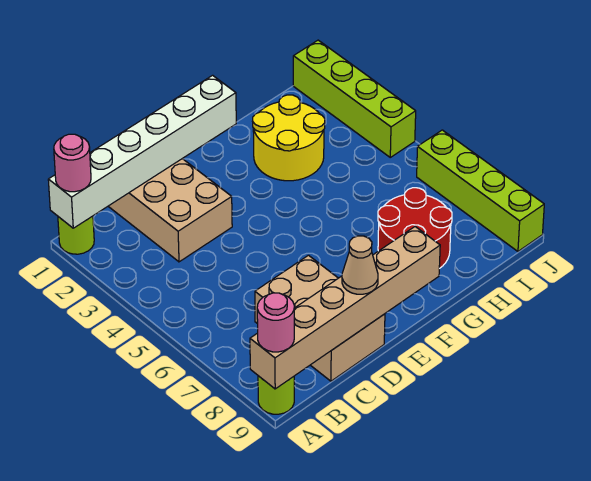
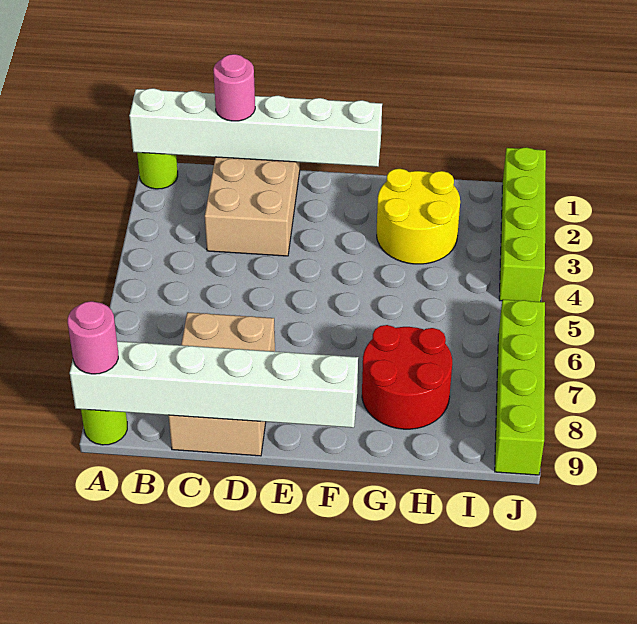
pink 1x1 round brick [54,134,91,192] -> pink 1x1 round brick moved to [213,54,255,121]
tan 1x6 brick [250,227,440,389] -> white 1x6 brick [70,341,358,428]
tan 1x1 cone [342,236,378,294] -> none

